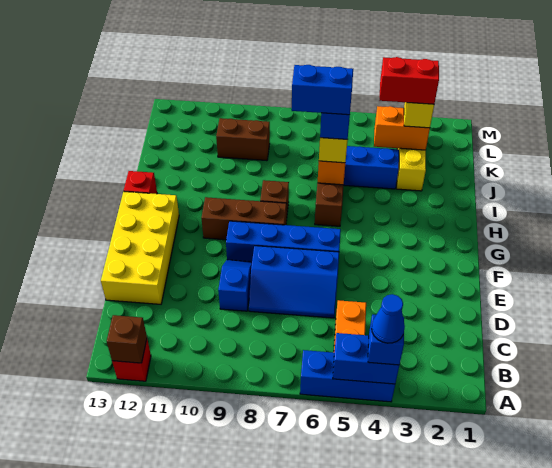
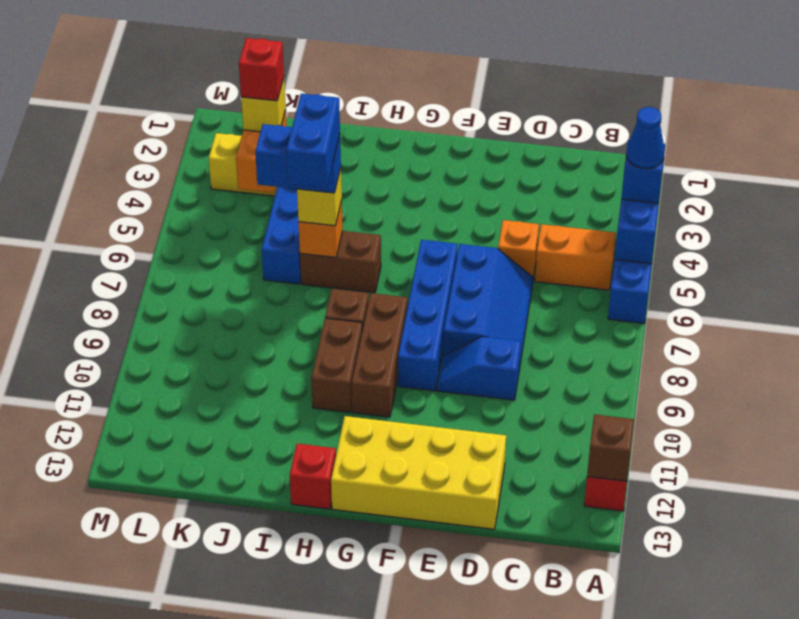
none -> orange 1x1 brick [498,220,539,279]
red 1x2 brick [380,57,439,104] -> red 1x1 brick [239,38,284,101]
brown 1x2 brick [216,118,270,161] -> brown 1x2 brick moved to [311,318,362,412]

